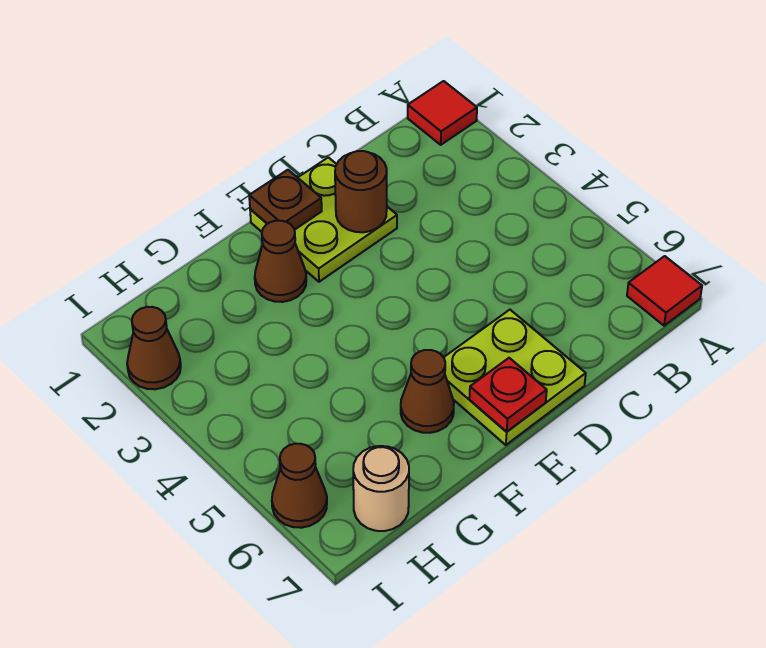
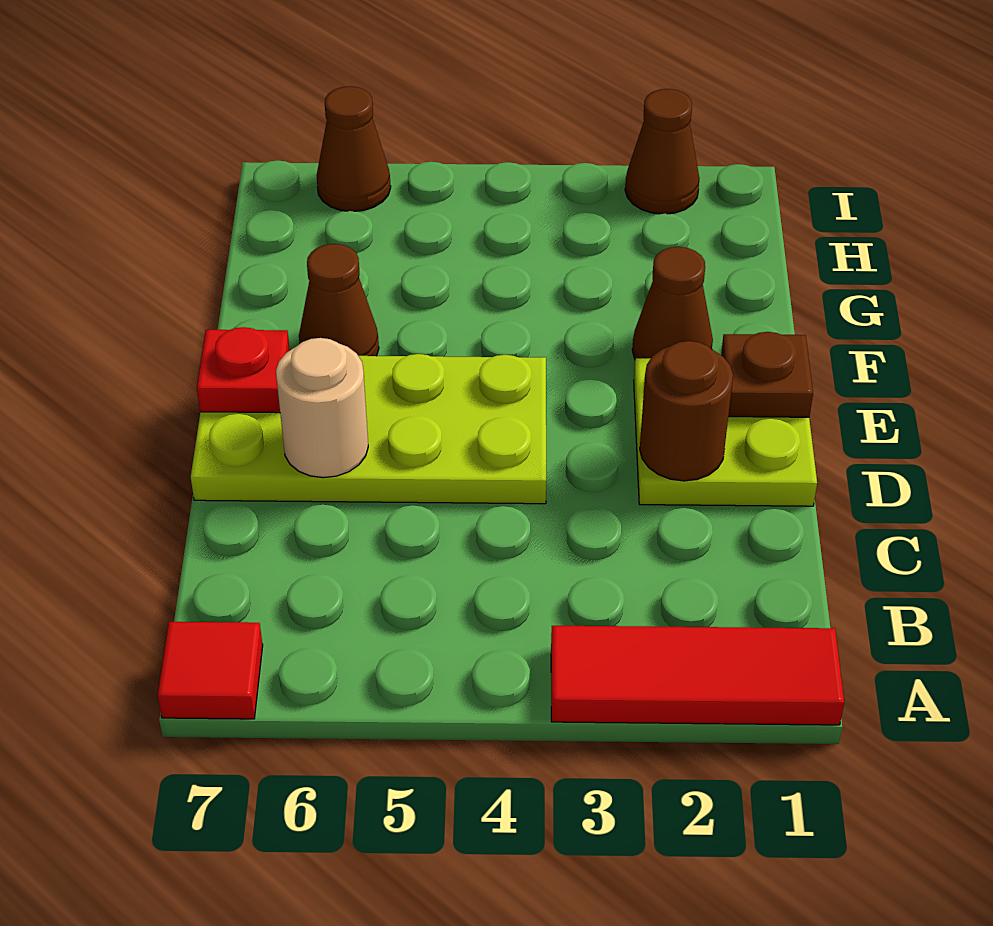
red 1x1 tile [408,81,477,145] -> red 1x3 tile [551,626,844,725]
lime 2x2 plate [444,310,586,445] -> lime 2x4 plate [191,354,546,504]
tan 1x1 round brick [353,446,409,531] -> tan 1x1 round brick moved to [276,338,368,478]

